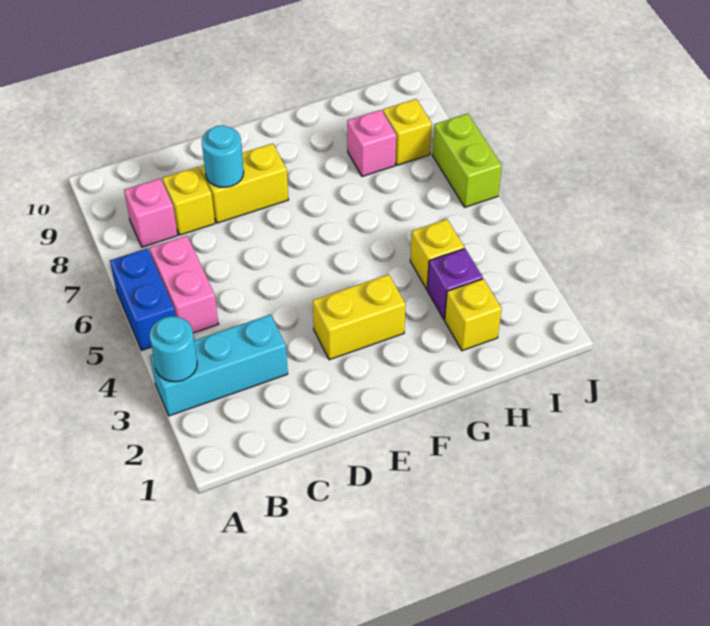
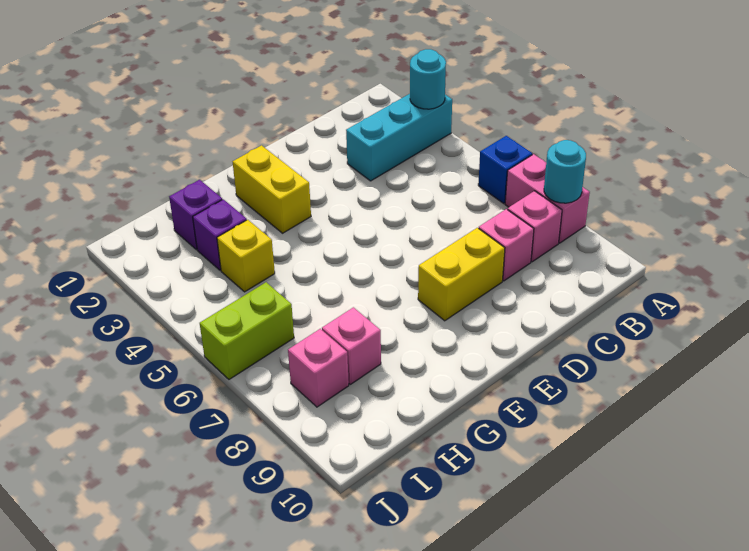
blue 1x2 brick [110,248,176,351] -> blue 1x1 brick [478,136,532,204]
pink 1x2 brick [150,236,218,333] -> pink 1x2 brick moved to [505,154,590,243]
yellow 1x1 brick [163,167,215,235] -> pink 1x1 brick [479,209,534,281]
cyan 1x1 round brick [202,125,244,187] -> cyan 1x1 round brick moved to [544,140,586,203]
yellow 1x2 brick [313,274,406,360] -> yellow 1x2 brick turned to [233,145,311,233]
yellow 1x1 brick [445,279,502,351] -> purple 1x1 brick [169,180,222,250]
yellow 1x1 brick [383,99,432,165] -> pink 1x1 brick [288,329,349,407]
lime 1x2 brick [432,114,502,207] -> lime 1x2 brick turned to [200,282,294,379]

